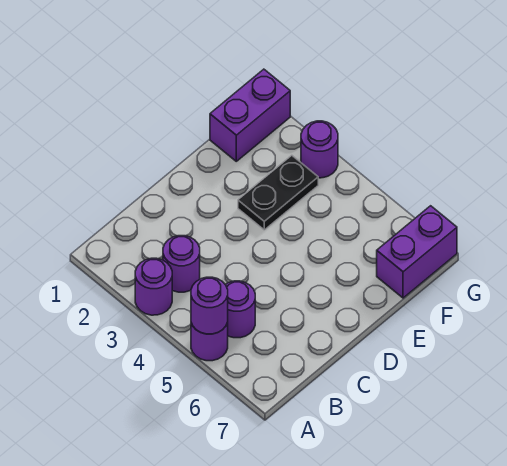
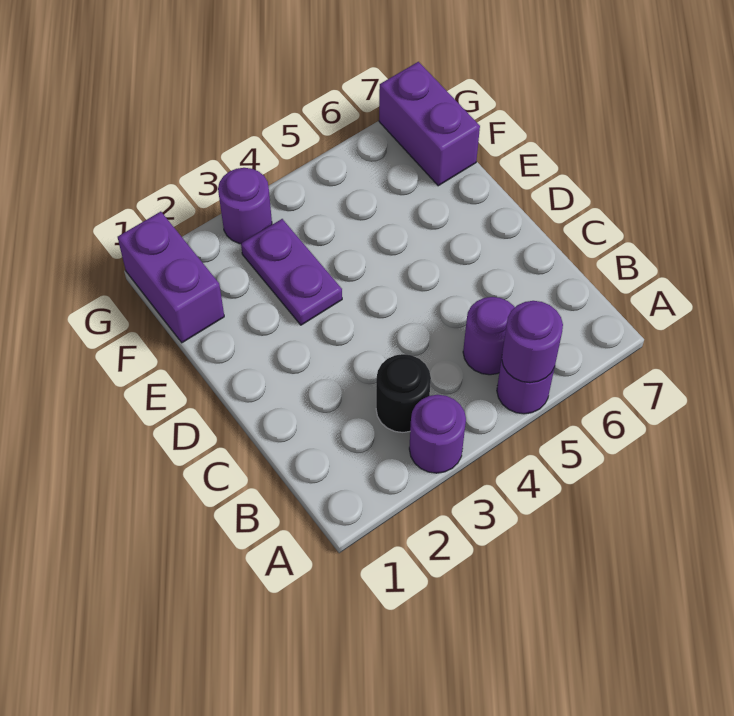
purple 1x1 round brick [163,236,200,292] -> black 1x1 round brick [376,354,431,432]
black 1x2 plate [238,155,318,230] -> purple 1x2 plate [241,219,342,325]

